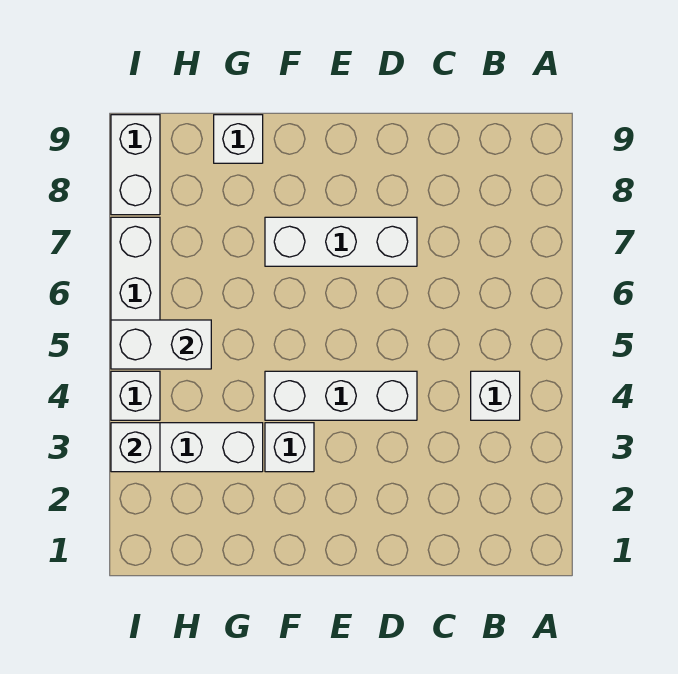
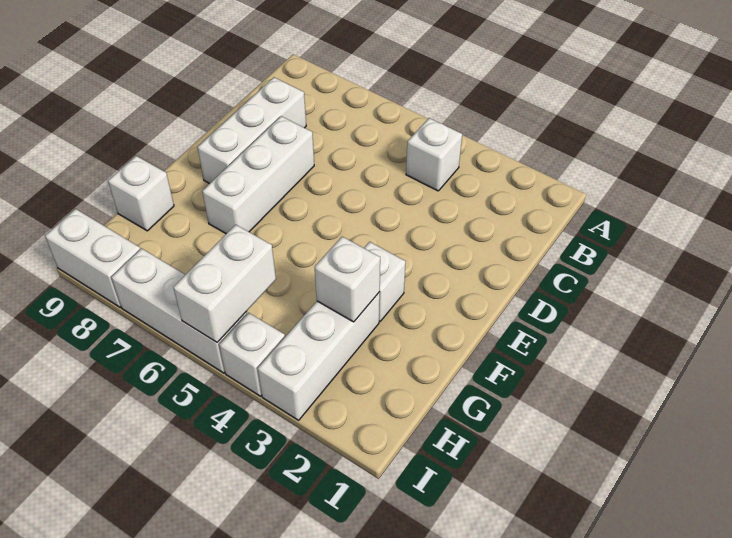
white 1x3 brick [265,371,417,420] -> white 1x3 brick moved to [198,77,306,184]
white 1x1 brick [111,423,160,472] -> white 1x1 brick moved to [315,237,380,322]

